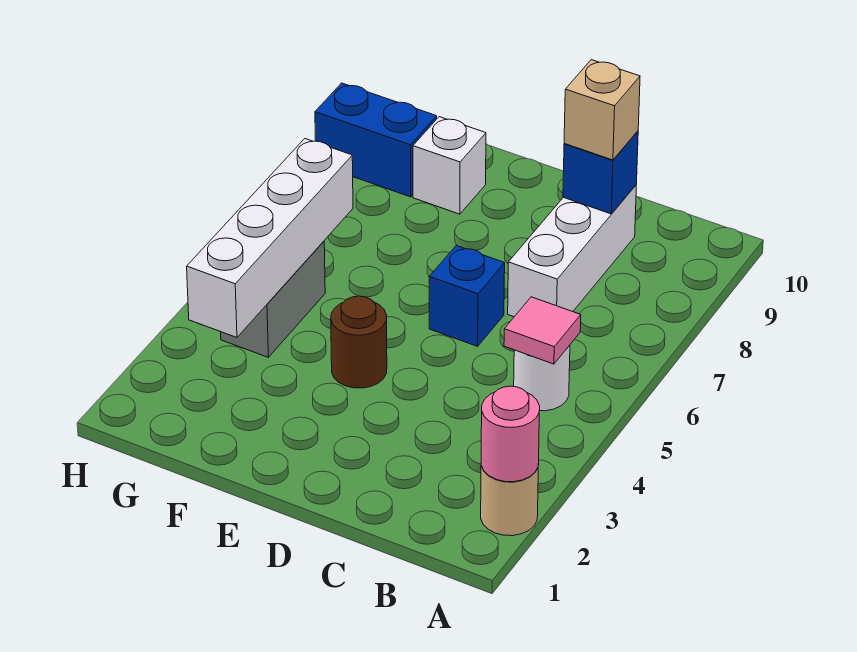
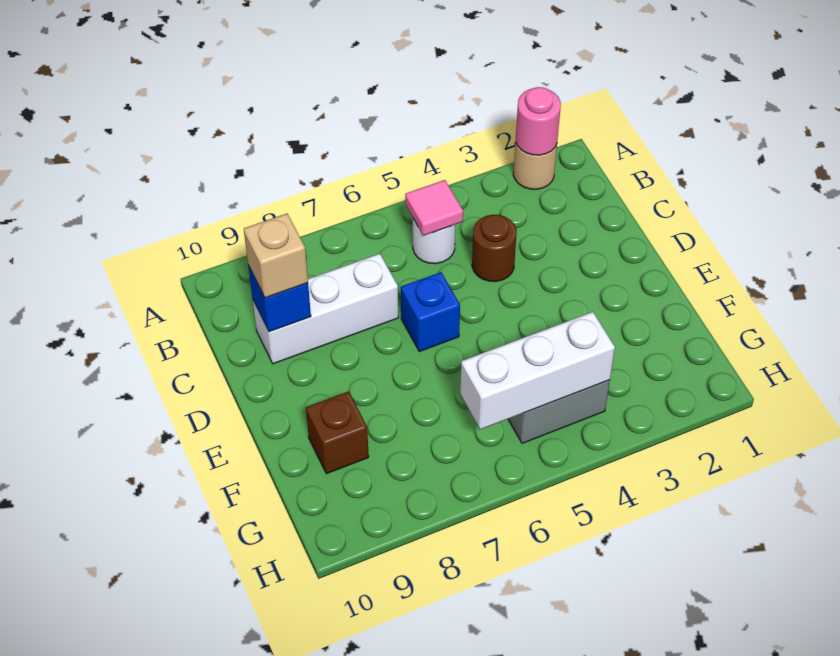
brown 1x1 round brick [331,296,387,388] -> brown 1x1 round brick moved to [472,215,517,282]
white 1x1 brick [413,117,486,214] -> brown 1x1 brick [306,391,369,474]
white 1x4 brick [187,139,353,337] -> white 1x3 brick [460,312,615,430]
blue 1x2 brick [315,83,437,197] -> none

